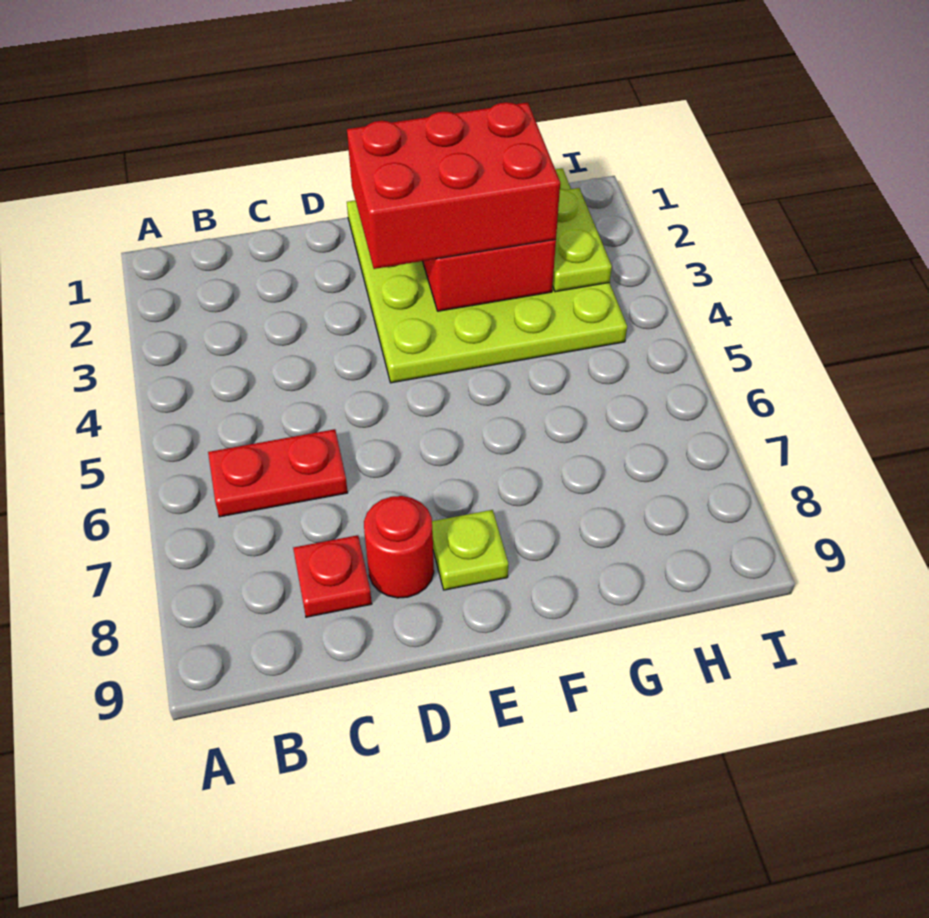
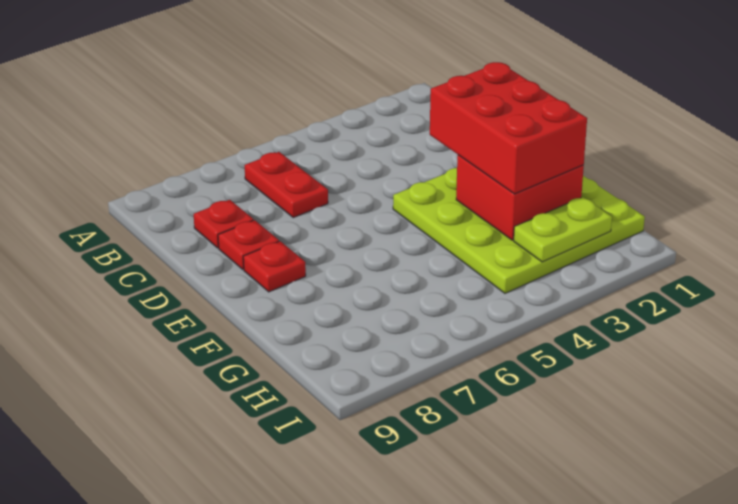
red 1x1 round brick [364,496,434,598] -> red 1x1 plate [218,220,279,270]
lime 1x1 plate [432,510,508,590] -> red 1x1 plate [243,241,306,292]

